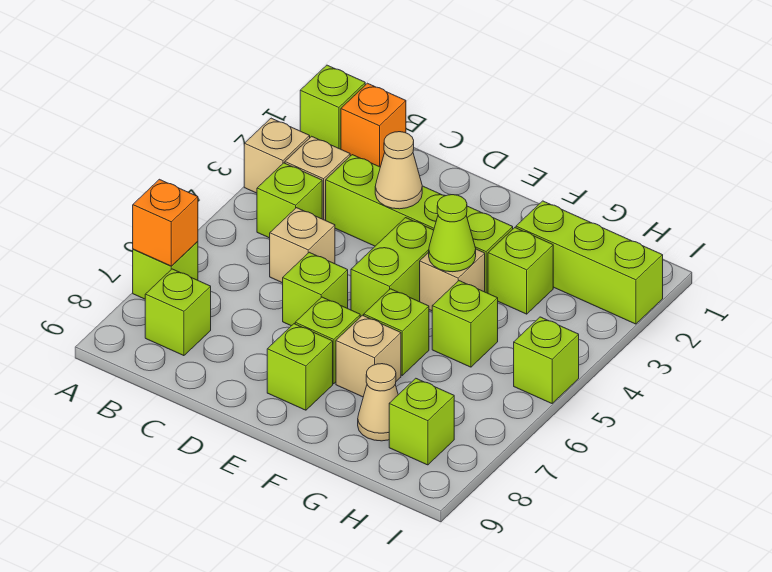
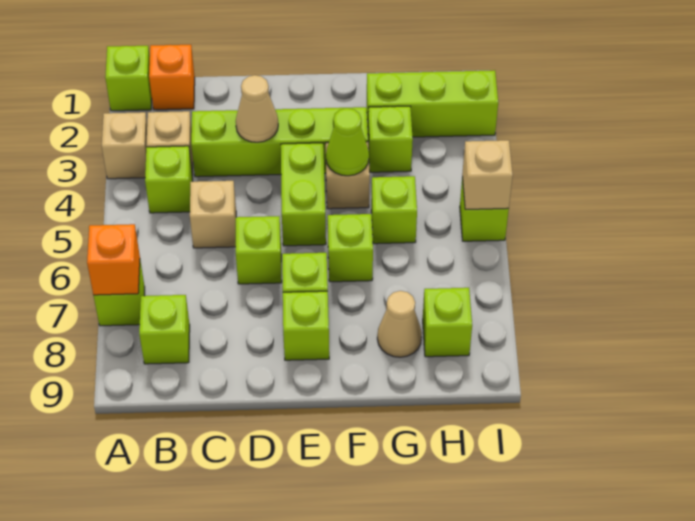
tan 1x1 brick [336,315,401,397] -> tan 1x1 brick moved to [462,140,513,210]

